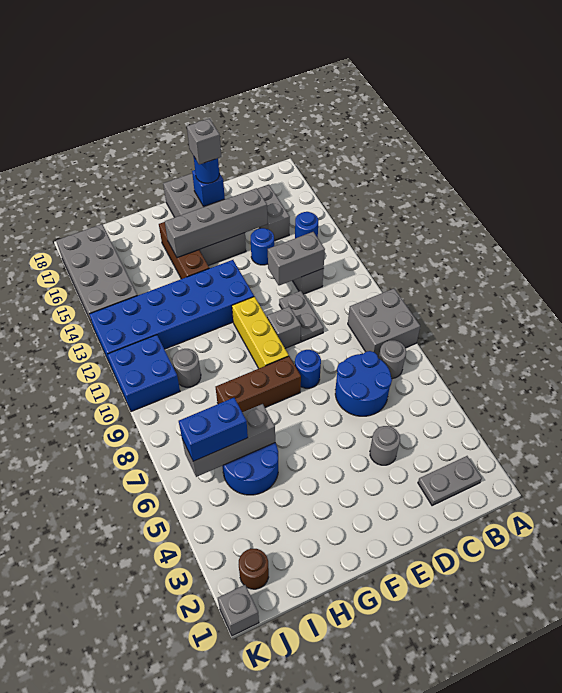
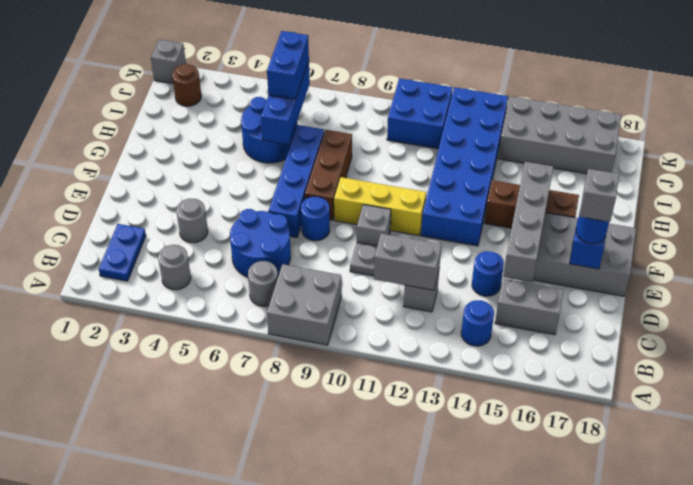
grey 1x2 plate [418,456,482,506] -> blue 1x2 plate [99,224,146,281]
grey 1x2 brick [268,232,325,285] -> grey 1x2 brick turned to [374,234,442,290]
none -> blue 1x4 brick [268,125,324,238]
grey 1x3 brick [182,404,275,477] -> blue 1x3 brick [261,61,310,144]
grey 1x1 round brick [172,349,201,387] -> grey 1x1 round brick moved to [158,245,191,290]

